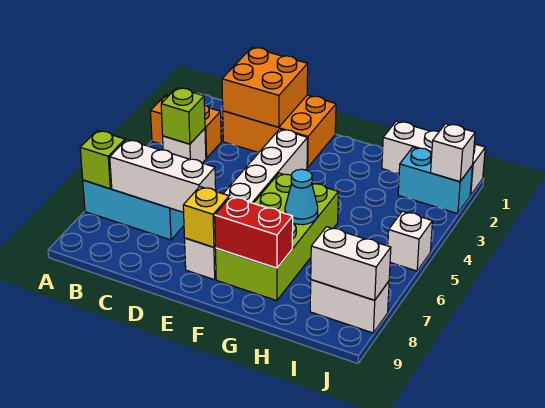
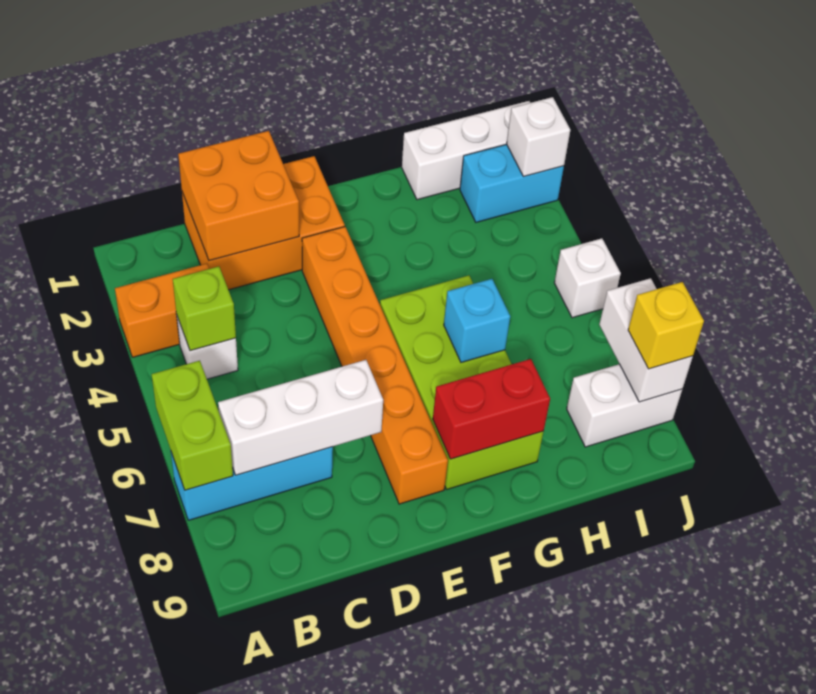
lime 1x1 brick [80,130,125,189] -> lime 1x2 brick [152,361,233,490]
white 1x6 brick [185,129,307,280] -> orange 1x6 brick [302,227,448,504]
yellow 1x1 brick [183,187,229,247] -> yellow 1x1 brick moved to [628,282,704,369]
cyan 1x1 cone [285,169,318,225] -> cyan 1x1 brick [444,279,510,362]
white 1x2 brick [311,227,391,300] -> white 1x2 brick turned to [599,278,693,402]

